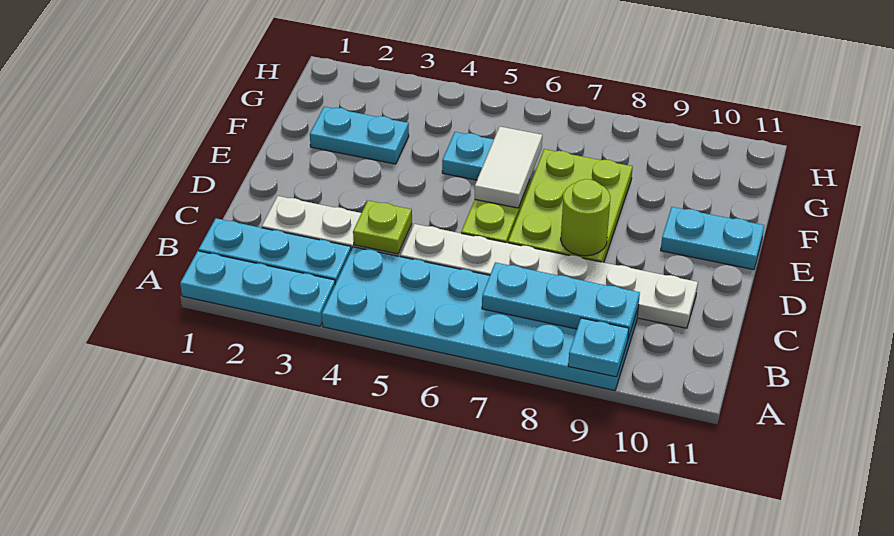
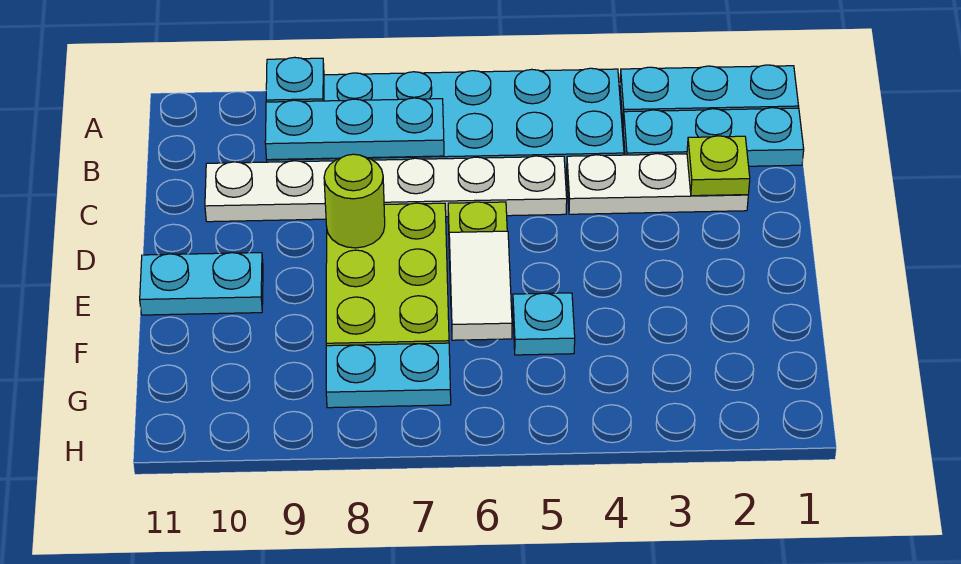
lime 1x1 plate [353,201,412,254] -> lime 1x1 plate moved to [687,136,750,196]
cyan 1x2 plate [310,107,409,164] -> cyan 1x2 plate moved to [326,343,451,408]

